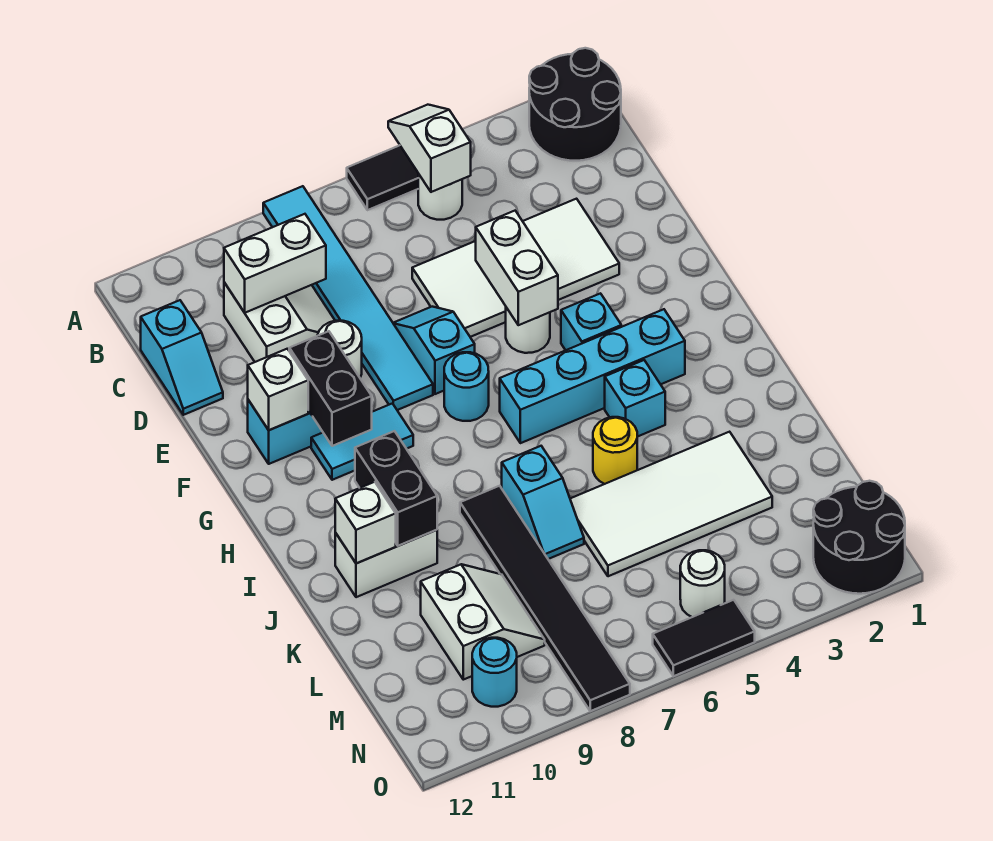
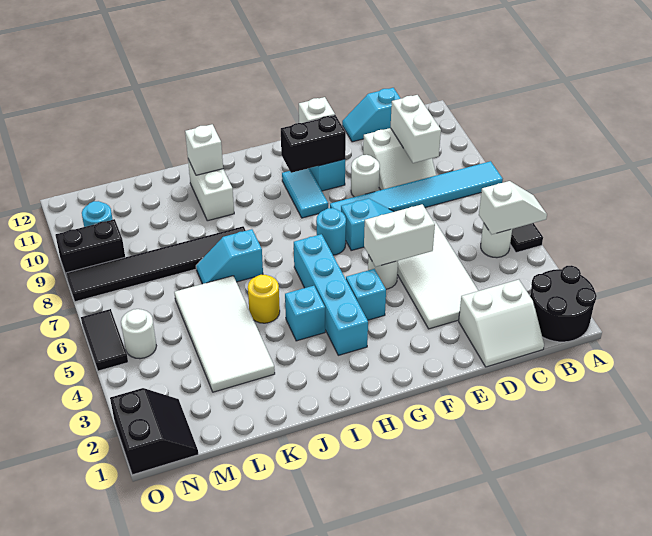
black 1x2 brick [355,431,437,546] -> black 1x2 brick moved to [55,219,125,277]
white 2x2 slope [421,564,545,680] -> white 2x2 slope moved to [459,280,544,367]
black 2x2 round brick [813,481,905,594] -> black 2x2 slope [110,388,198,475]

